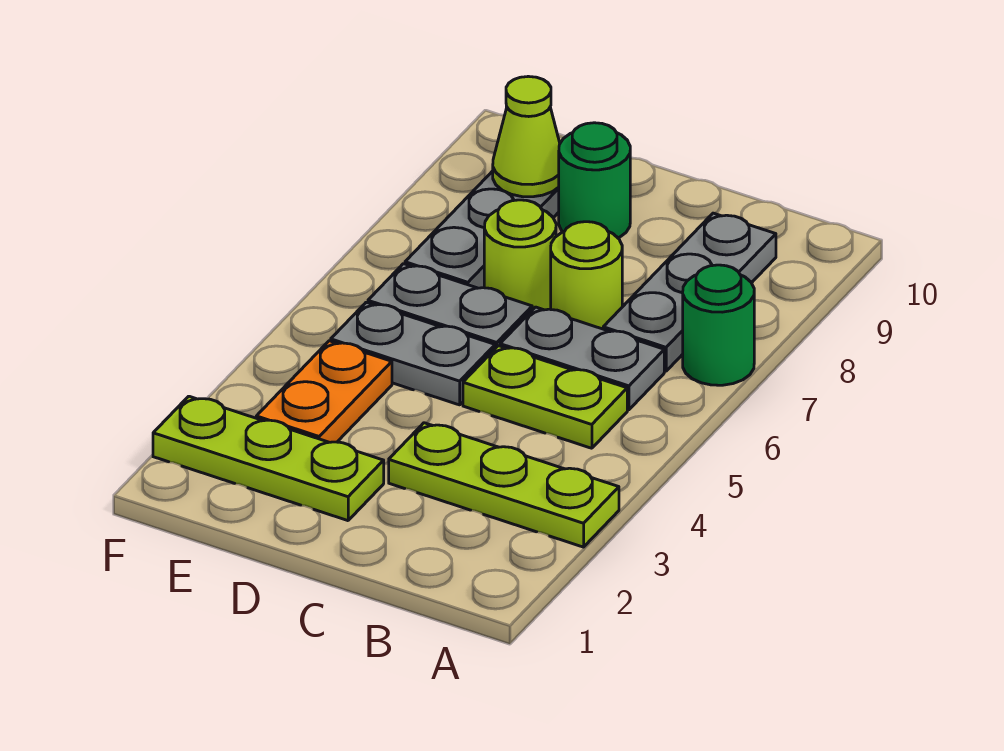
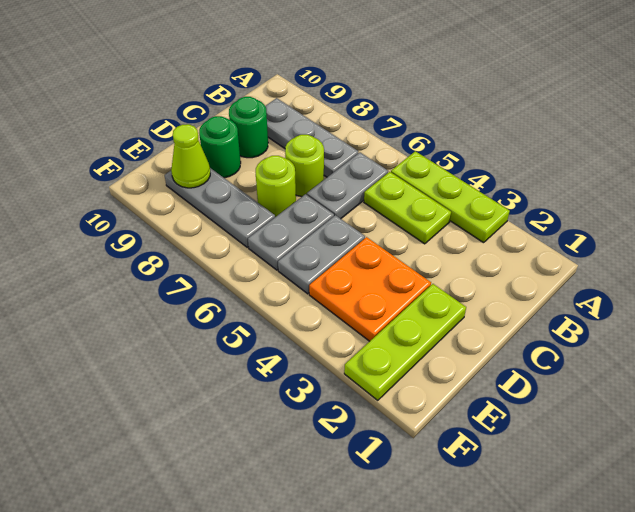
lime 1x3 plate [389,423,619,547] -> lime 1x3 plate turned to [391,151,510,243]
green 1x1 round brick [683,265,754,385] -> green 1x1 round brick moved to [229,97,268,158]
lime 1x2 plate [463,346,627,448] -> lime 1x2 plate turned to [364,172,451,244]
orange 1x2 plate [256,341,392,442] -> orange 2x2 plate [309,237,431,341]

